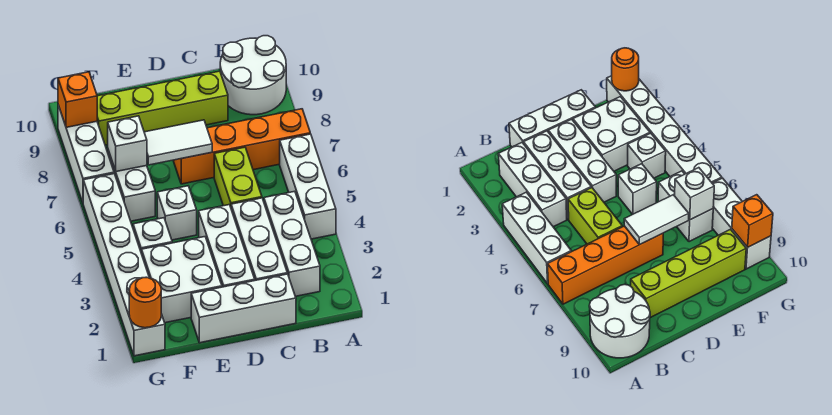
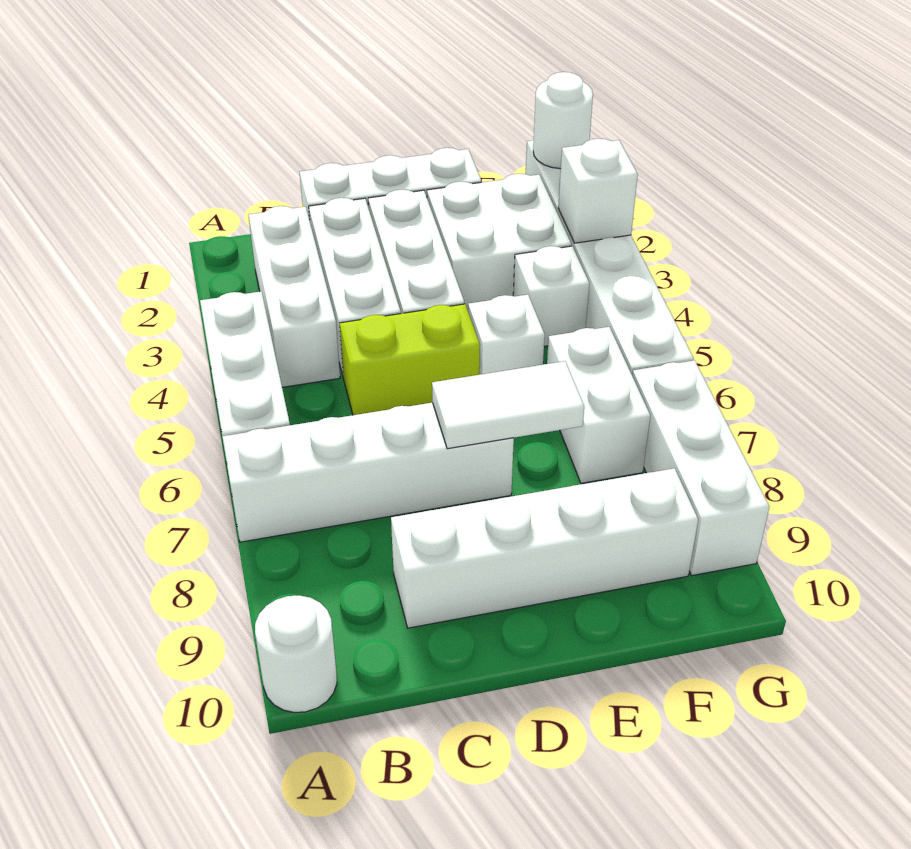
orange 1x4 brick [173,109,310,184] -> white 1x4 brick [222,403,514,542]
white 2x2 round brick [220,36,286,115] -> white 1x1 round brick [255,595,337,713]
lime 1x2 brick [214,147,262,207] -> lime 1x2 brick turned to [340,304,480,415]
lime 1x4 brick [97,71,228,145] -> white 1x4 brick [391,468,698,628]
white 1x1 brick [108,116,147,172] -> white 1x1 brick moved to [558,139,638,243]
orange 1x1 round brick [129,277,161,328] -> white 1x1 round brick [533,72,593,169]
orange 1x1 brick [58,72,97,127] -> none

